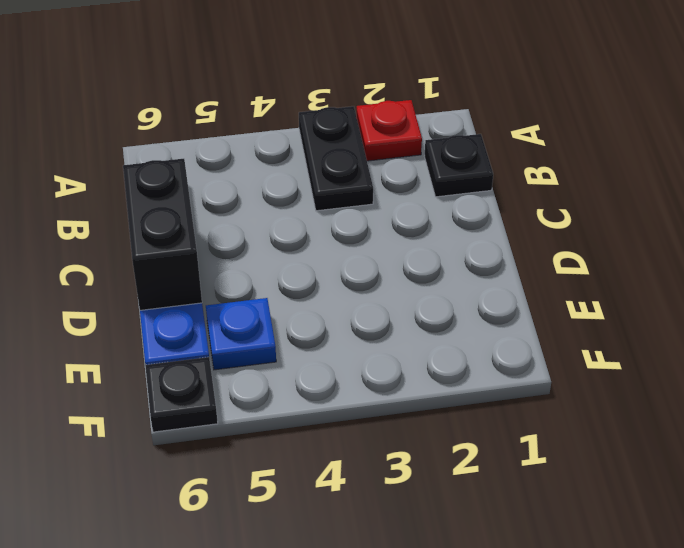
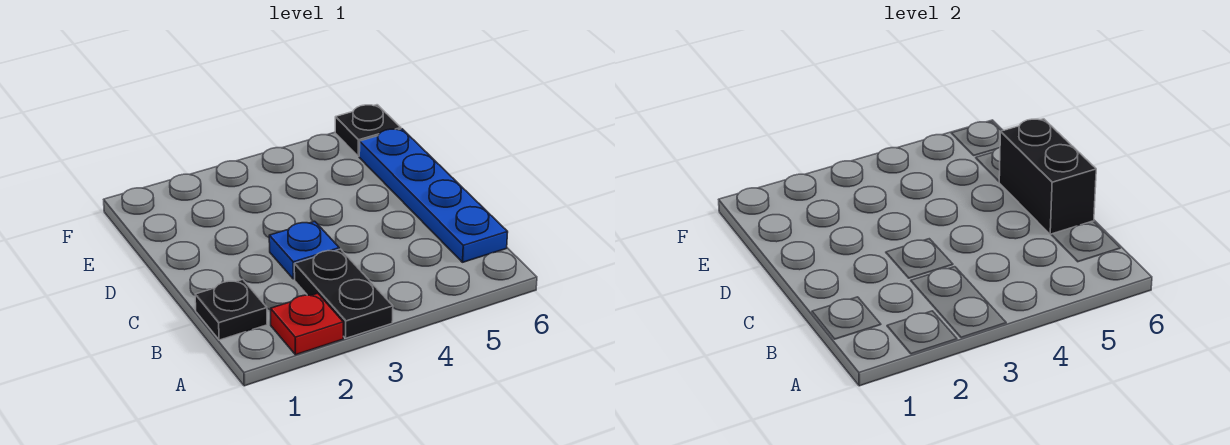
blue 1x1 plate [206,298,276,370] -> blue 1x1 plate moved to [269,221,339,279]

